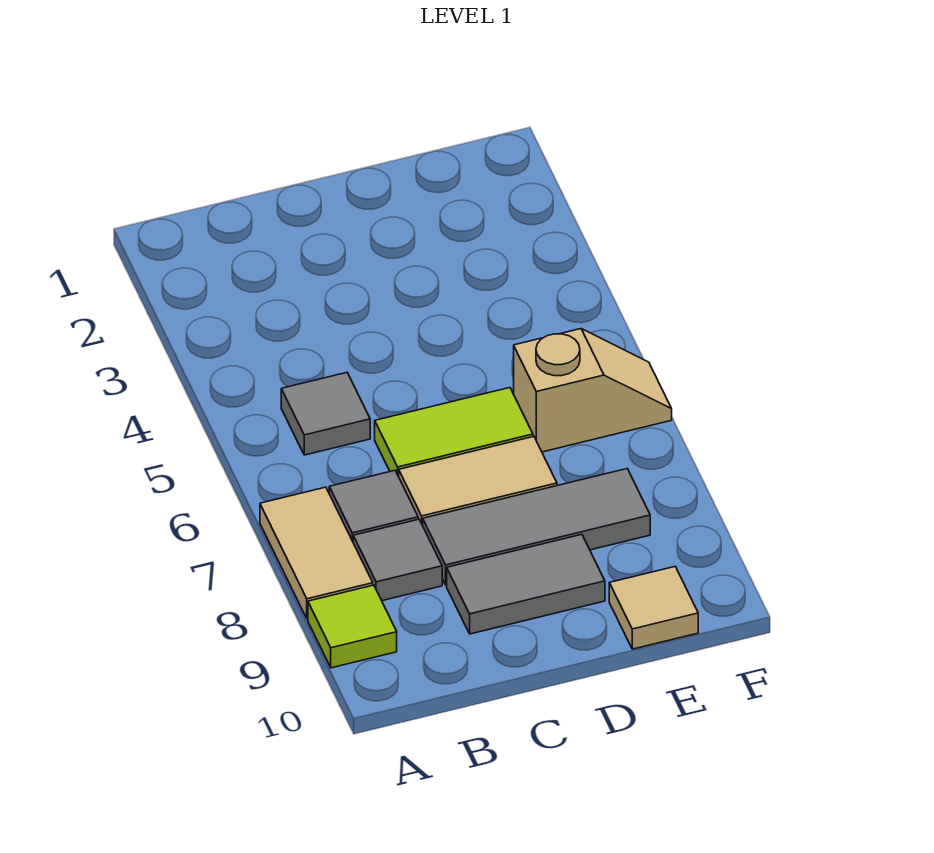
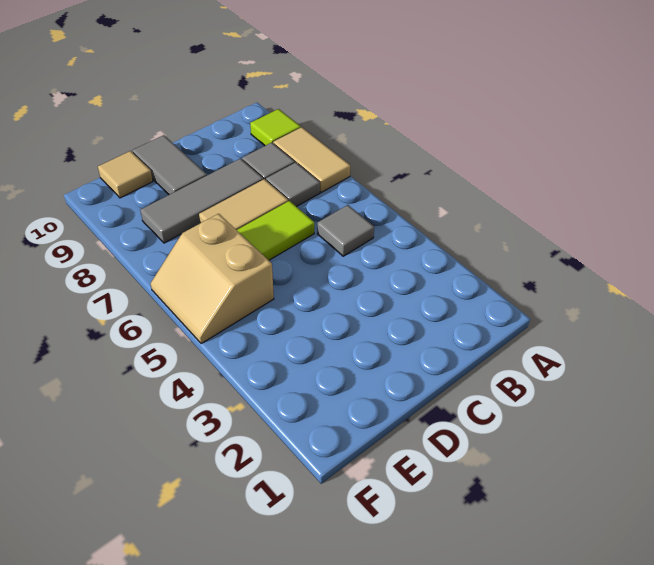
grey 1x2 tile [447,534,605,634] -> grey 1x2 tile turned to [132,135,207,195]
tan 1x2 slope [514,329,672,452] -> tan 2x2 slope [150,214,274,344]

